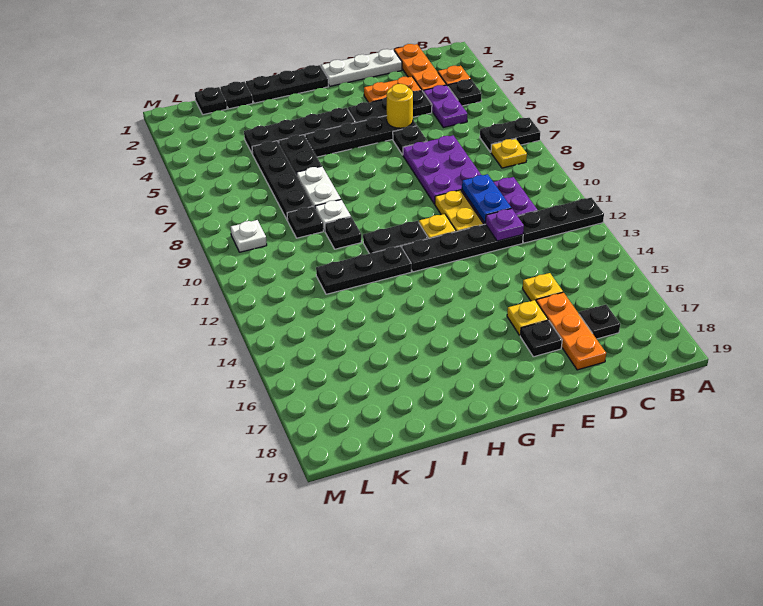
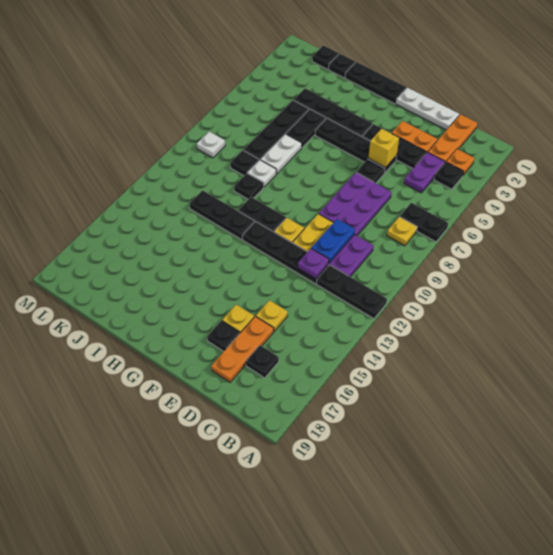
yellow 1x1 round brick [387,84,413,128] -> yellow 1x1 brick [368,129,399,167]

